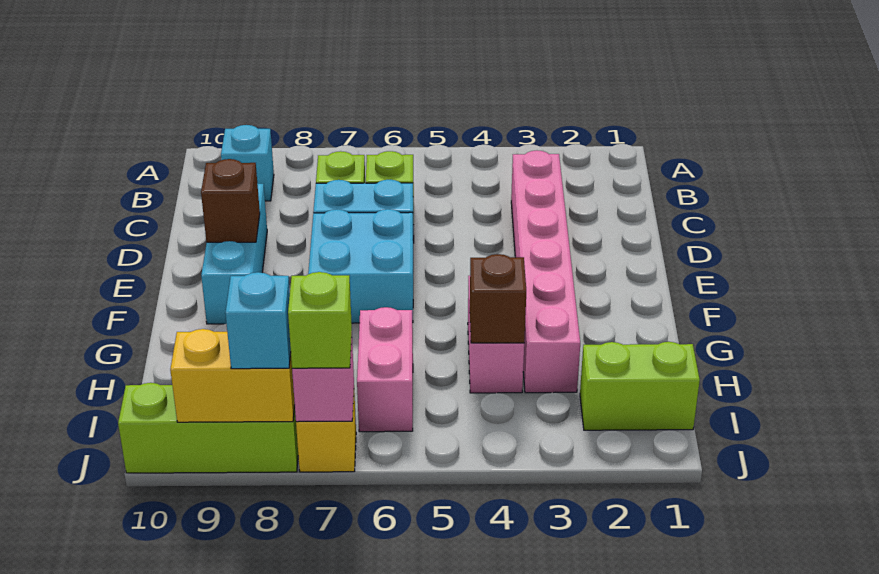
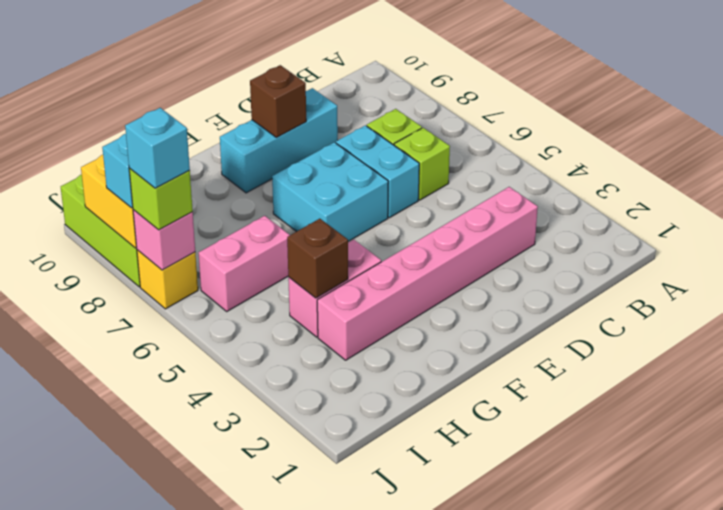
cyan 1x1 brick [221,125,274,201] -> cyan 1x1 brick moved to [125,108,190,188]
lime 1x2 brick [580,342,700,430] -> none

